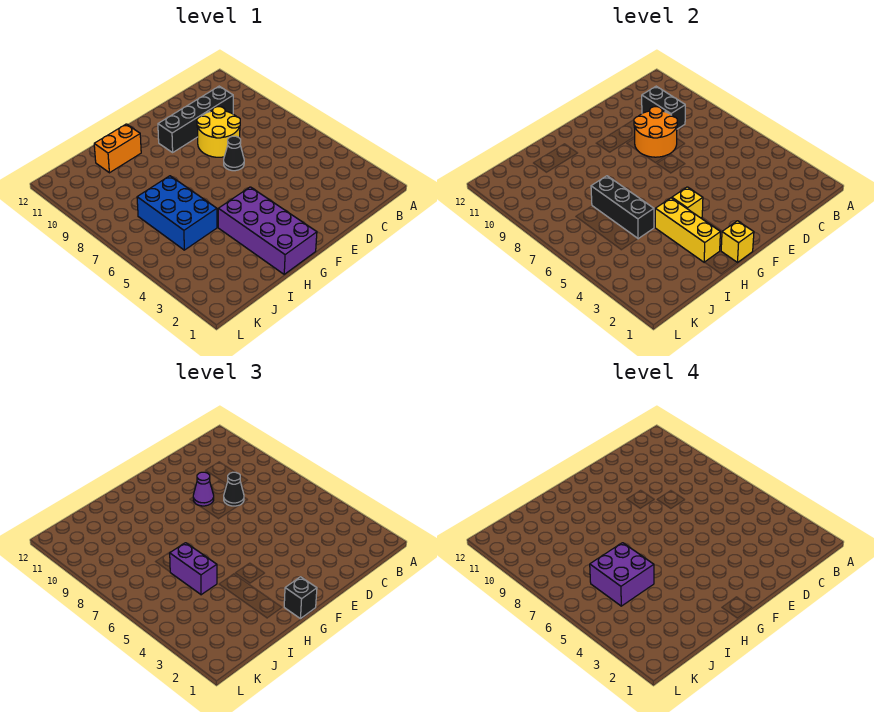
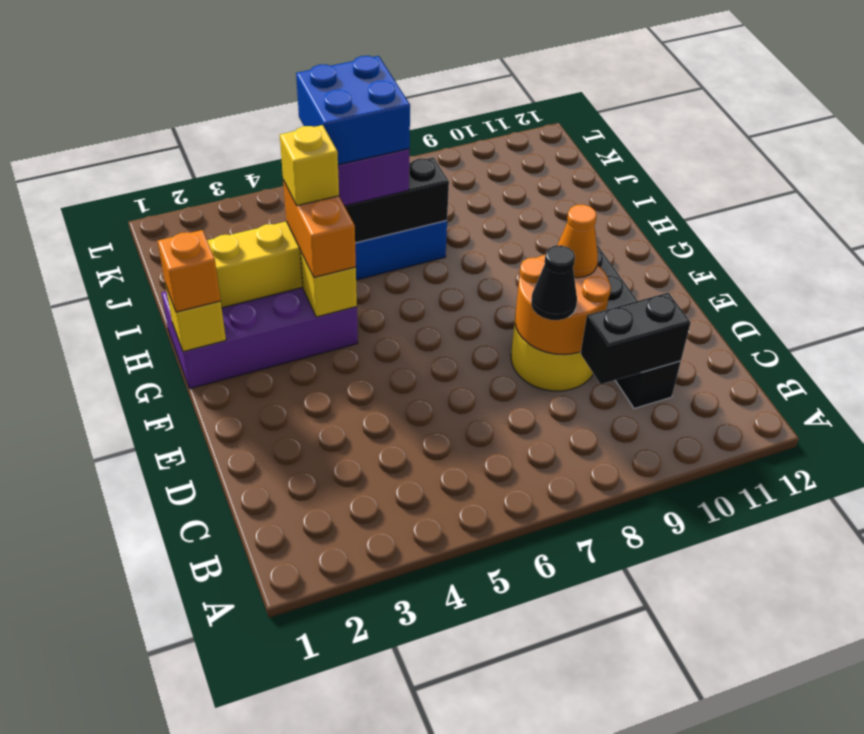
black 1x1 cone [224,136,244,171] -> none
purple 1x1 cone [193,472,214,506] -> orange 1x1 cone [557,205,598,278]
black 1x1 brick [284,577,317,619] -> orange 1x1 brick [158,230,221,312]
none -> yellow 1x1 brick [280,125,339,206]
orange 1x2 brick [94,124,141,173] -> orange 1x2 brick moved to [283,180,356,277]
purple 2x2 brick [590,543,654,606] -> blue 2x2 brick [296,56,410,165]

